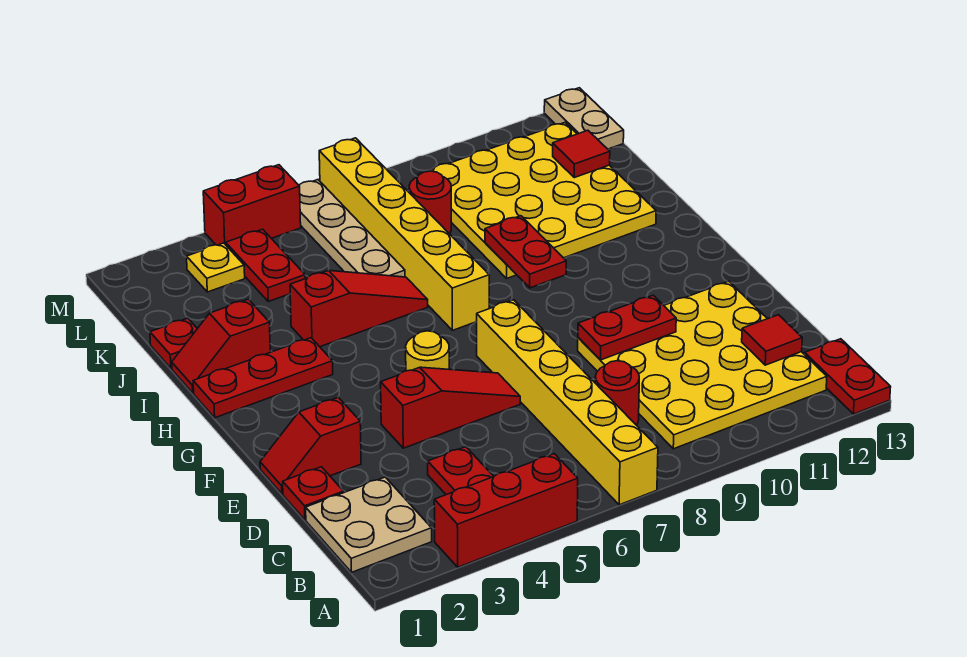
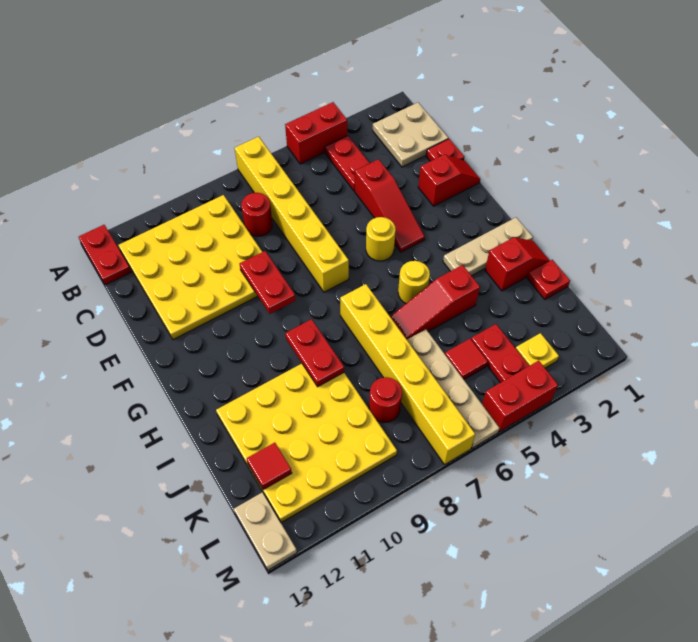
red 1x3 brick [434,454,578,567] -> red 1x2 brick [285,102,347,164]
red 1x1 tile [742,315,802,365] -> red 1x1 tile moved to [445,339,488,380]
red 1x3 slope [381,367,520,448] -> red 1x3 slope turned to [355,159,425,252]
red 1x2 plate [578,295,676,360] -> red 1x2 plate turned to [240,251,296,314]
red 1x3 plate [193,338,333,418] -> tan 1x3 plate [443,218,533,276]
none -> yellow 1x1 round brick [398,261,430,303]

